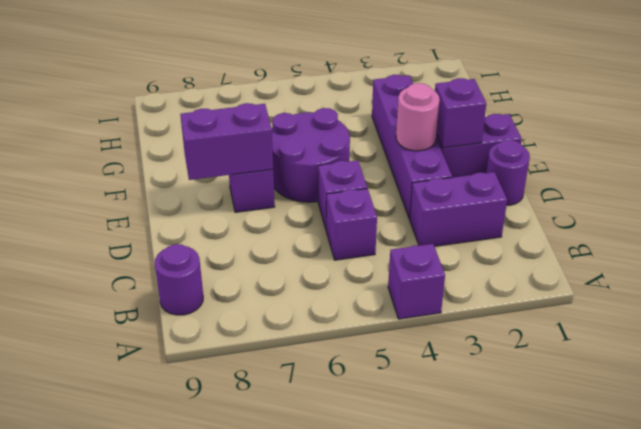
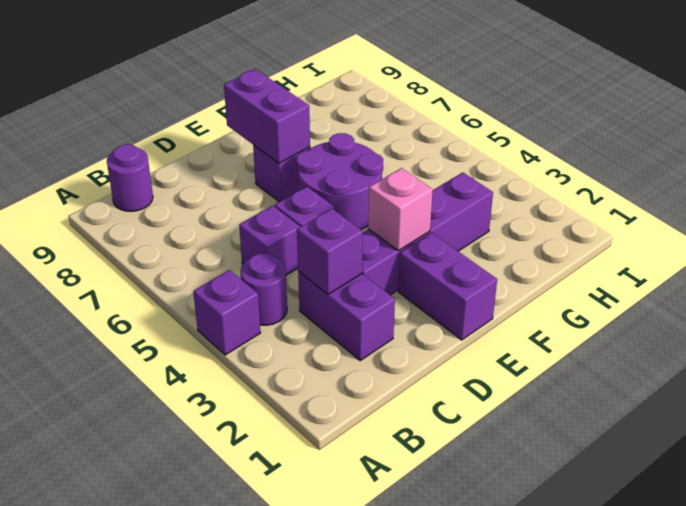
purple 1x1 round brick [486,140,530,205] -> purple 1x1 round brick moved to [241,253,287,325]
purple 1x1 brick [435,78,486,148] -> purple 1x1 brick moved to [297,209,363,294]
pink 1x1 round brick [396,83,440,151] -> pink 1x1 brick [368,168,433,251]

